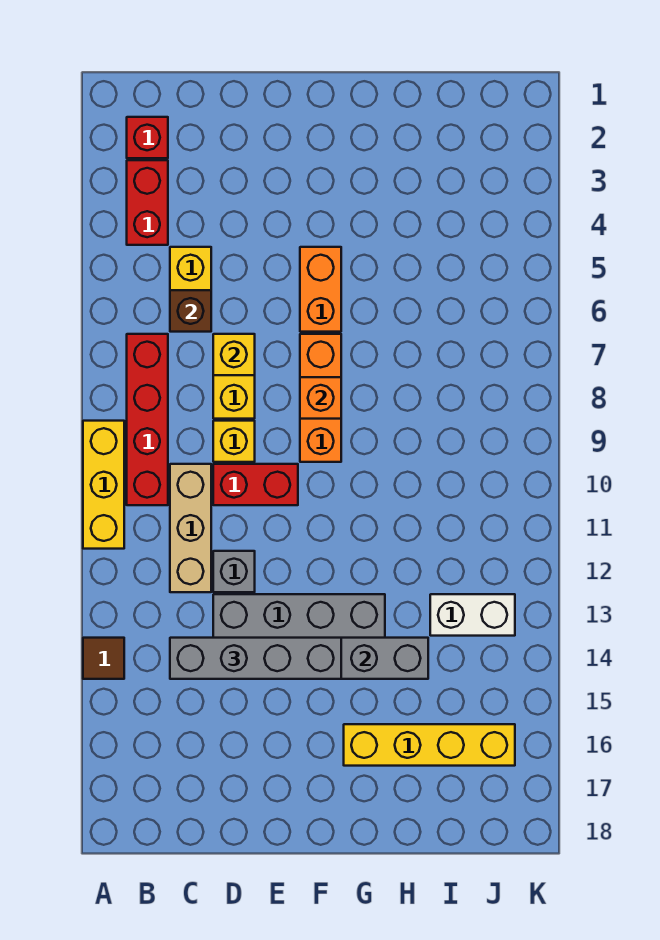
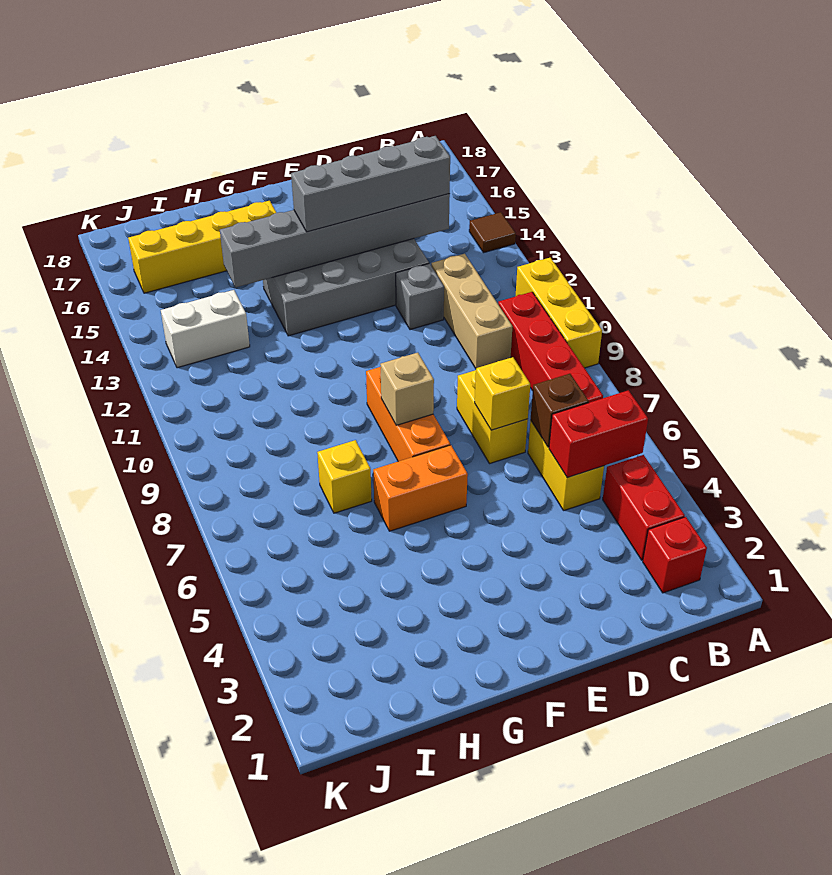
yellow 1x1 brick [213,421,255,462] -> yellow 1x1 brick moved to [317,440,372,513]
red 1x2 brick [213,464,298,505] -> red 1x2 brick moved to [549,390,648,478]
orange 1x2 brick [300,247,341,332] -> orange 1x2 brick turned to [373,445,468,531]
orange 1x1 brick [300,377,341,419] -> tan 1x1 brick [380,353,434,425]

